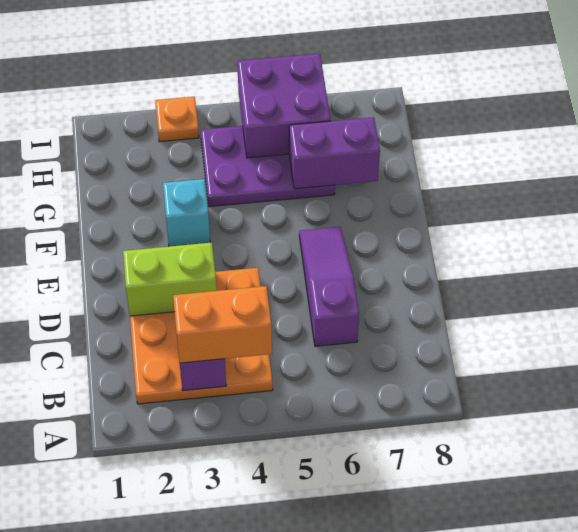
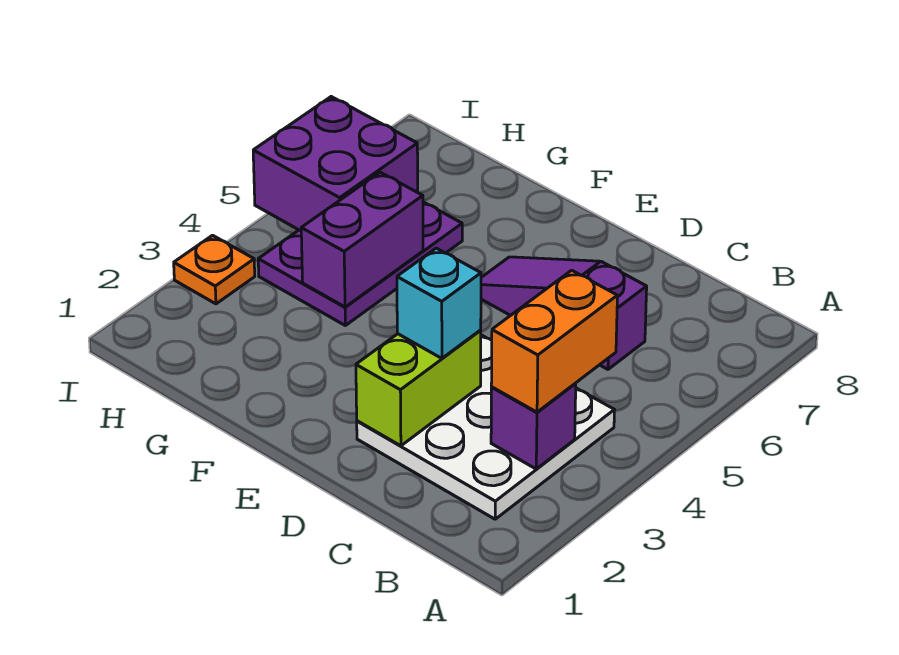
orange 3x3 plate [130,268,273,404] -> white 3x3 plate [357,335,614,519]
cyan 1x1 brick [163,179,210,246] -> cyan 1x1 brick moved to [397,248,481,358]
purple 1x2 brick [289,117,380,189] -> purple 1x2 brick moved to [301,172,423,307]

